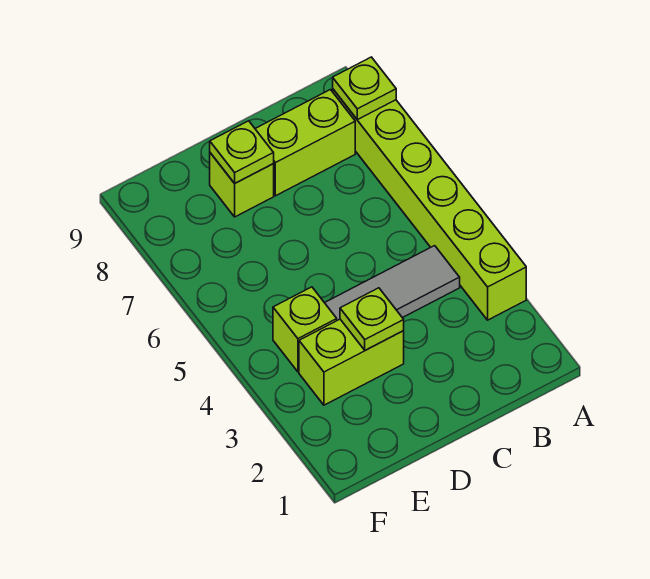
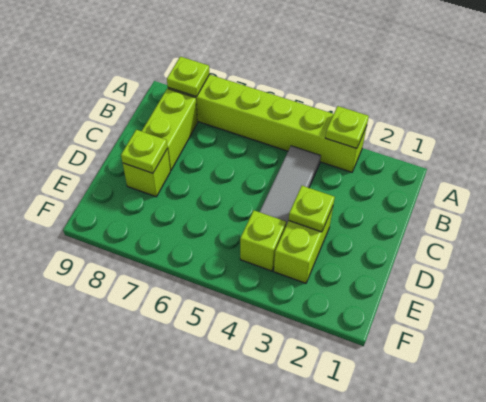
none -> lime 1x1 plate [326,106,369,148]

